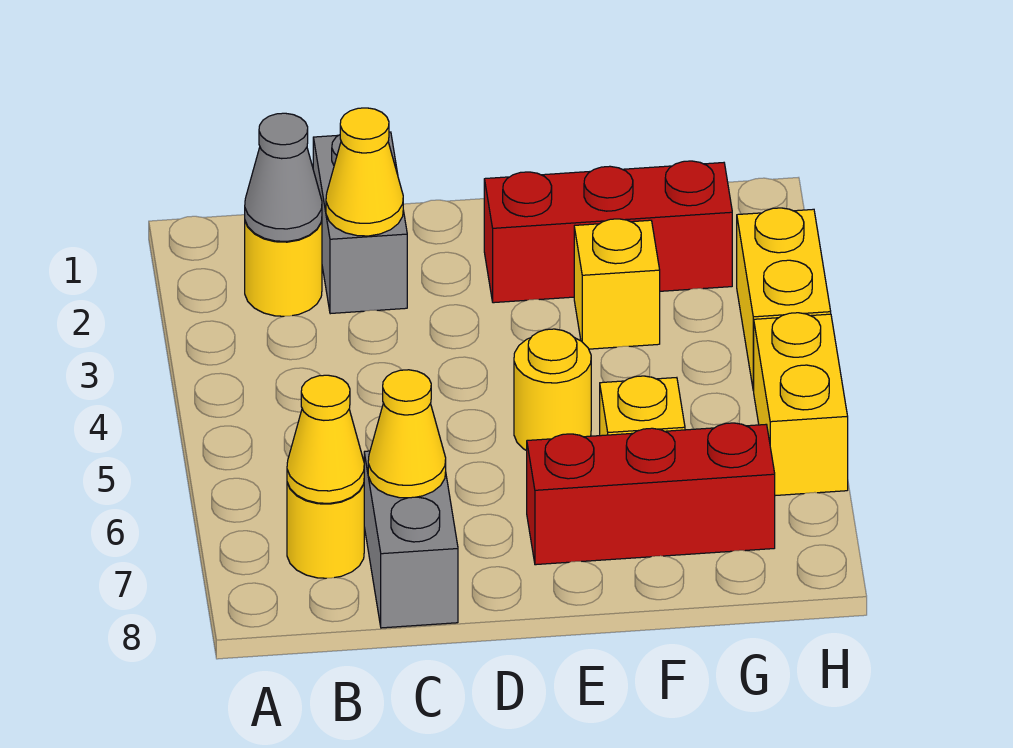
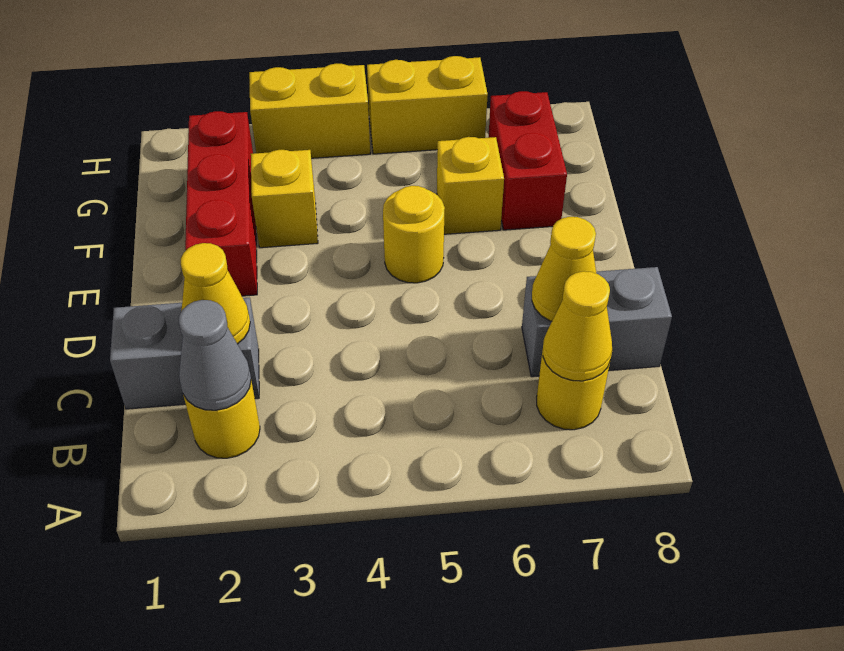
red 1x3 brick [527,423,775,565] -> red 1x2 brick [488,91,567,230]

